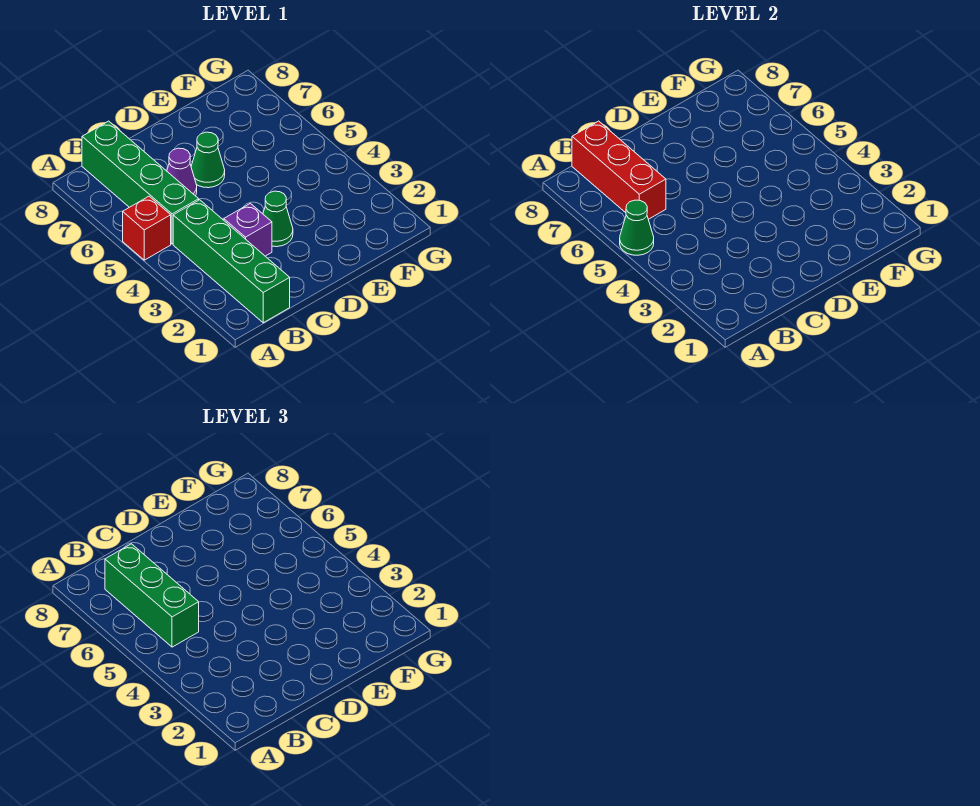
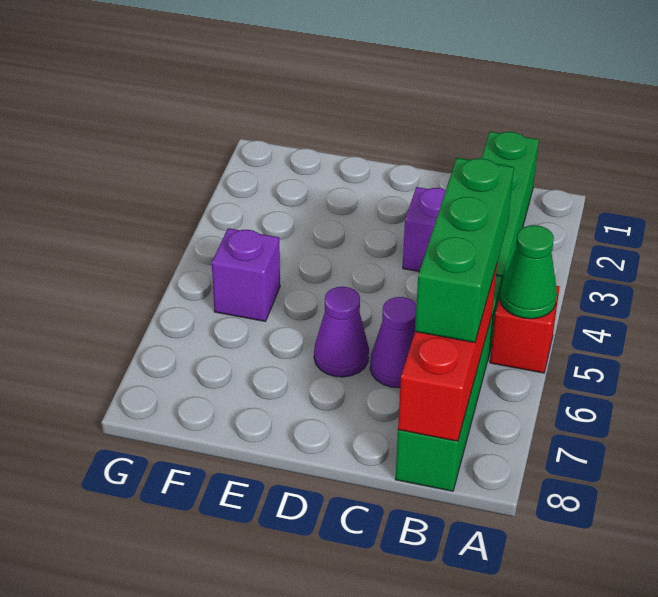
green 1x1 cone [263,191,293,247] -> none
green 1x1 cone [191,132,225,188] -> purple 1x1 cone [314,287,369,377]
none -> purple 1x1 brick [212,228,280,321]

